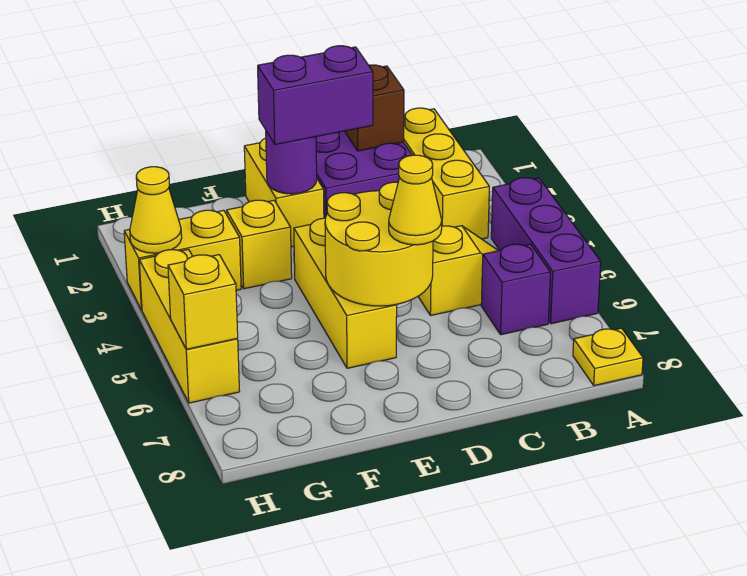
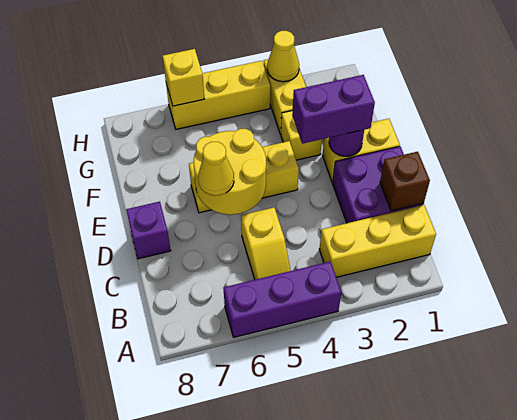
yellow 1x1 plate [573,328,643,386] -> none
purple 1x1 brick [481,244,550,335] -> purple 1x1 brick moved to [126,202,171,259]
purple 1x2 brick [258,46,373,145] -> purple 1x2 brick turned to [292,75,375,144]

